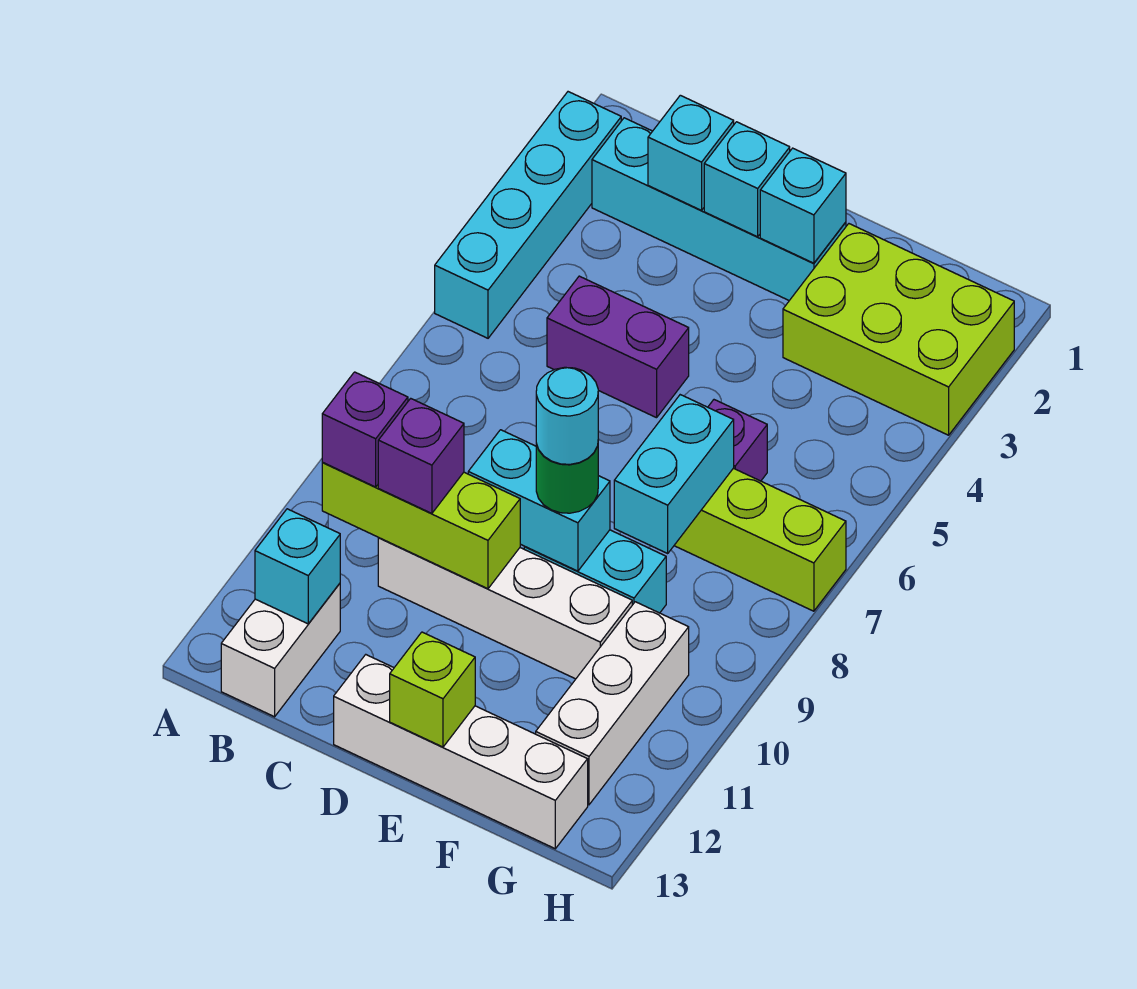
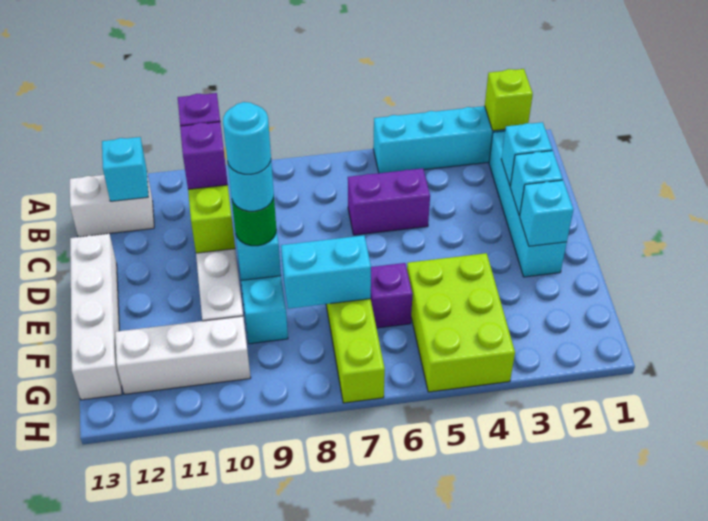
purple 1x2 brick [547,276,689,418] -> purple 1x2 brick turned to [348,168,430,235]
none -> cyan 1x1 round brick [223,102,271,174]
lime 1x1 brick [390,632,475,747] -> lime 1x1 brick moved to [485,69,533,131]
lime 2x3 brick [783,224,1014,435] -> lime 2x3 brick moved to [407,253,515,392]

